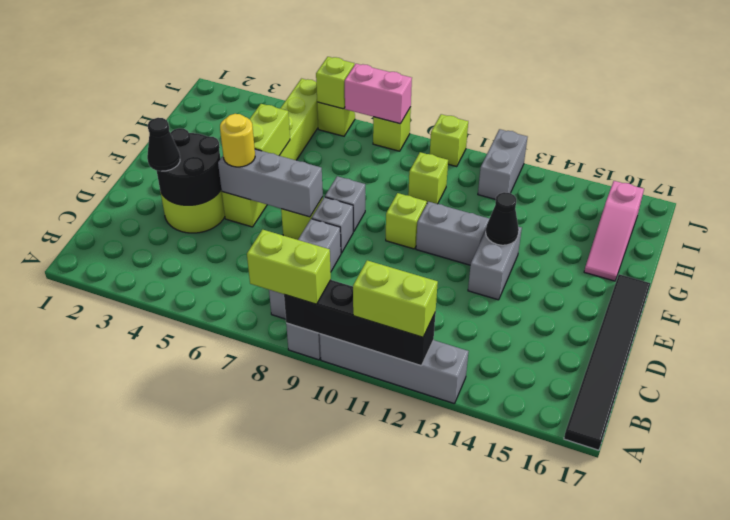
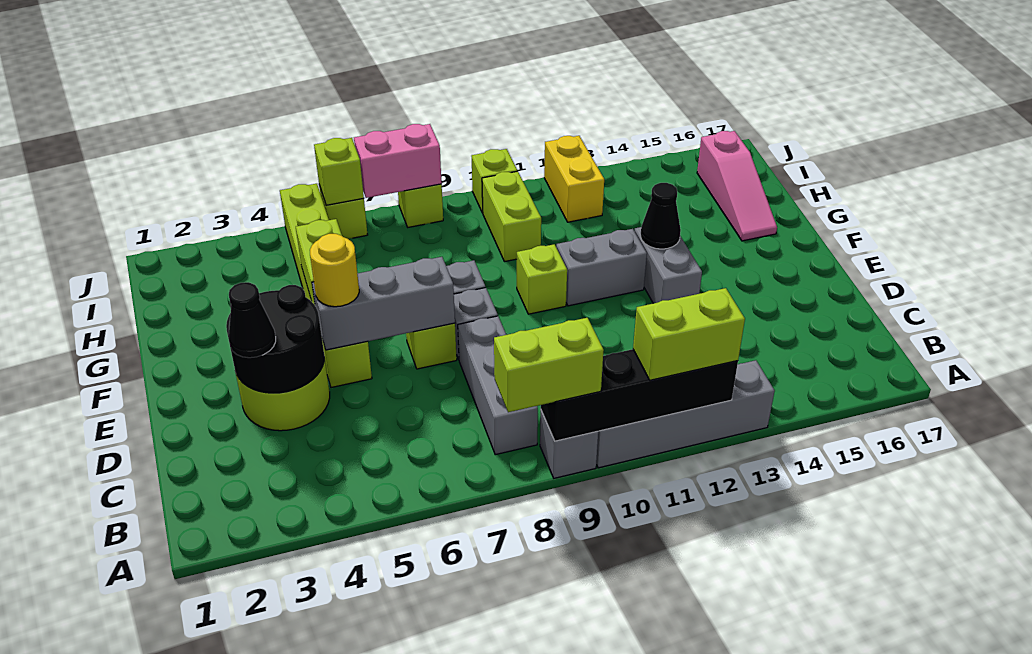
black 1x6 tile [564,274,651,450] -> none
lime 1x1 brick [408,152,448,204] -> lime 1x2 brick [482,171,541,262]
grey 1x2 brick [478,129,527,200] -> yellow 1x2 brick [544,136,604,222]

